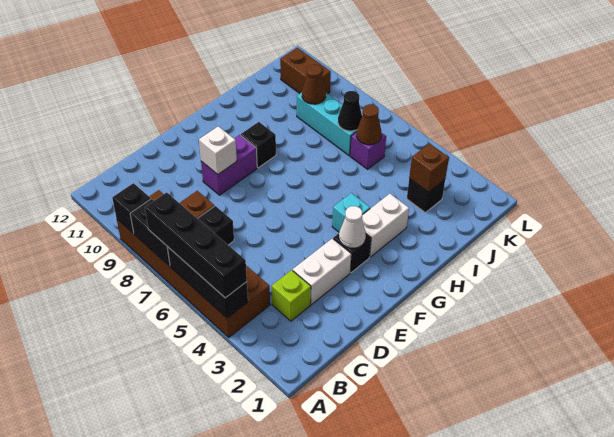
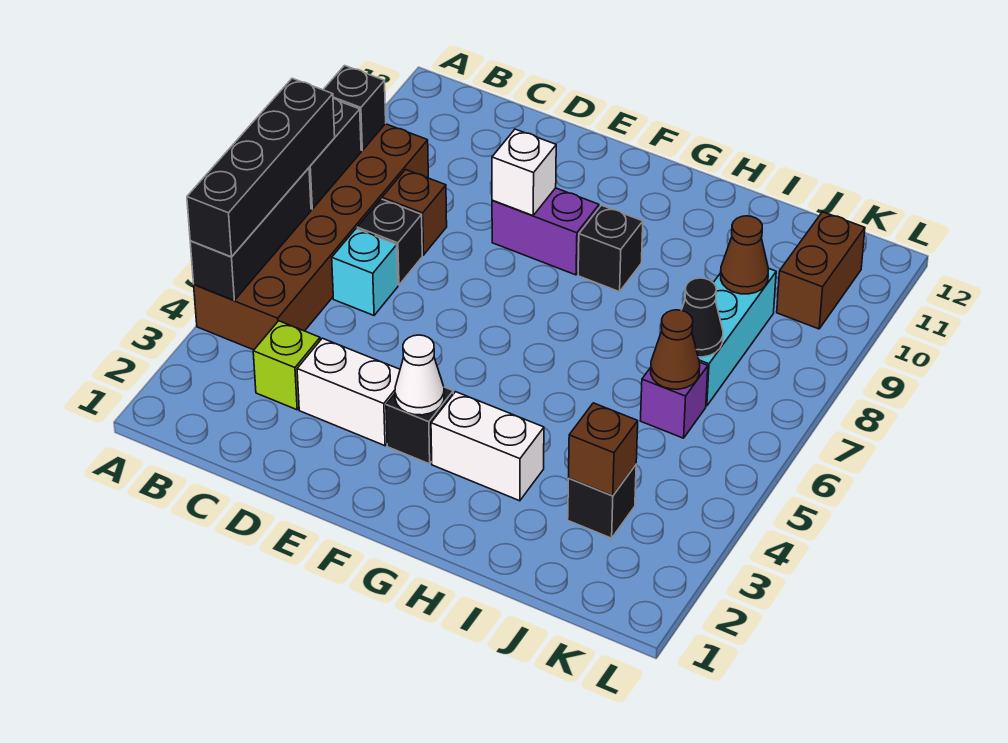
cyan 1x1 brick [332,193,370,232] -> cyan 1x1 brick moved to [332,229,398,315]

